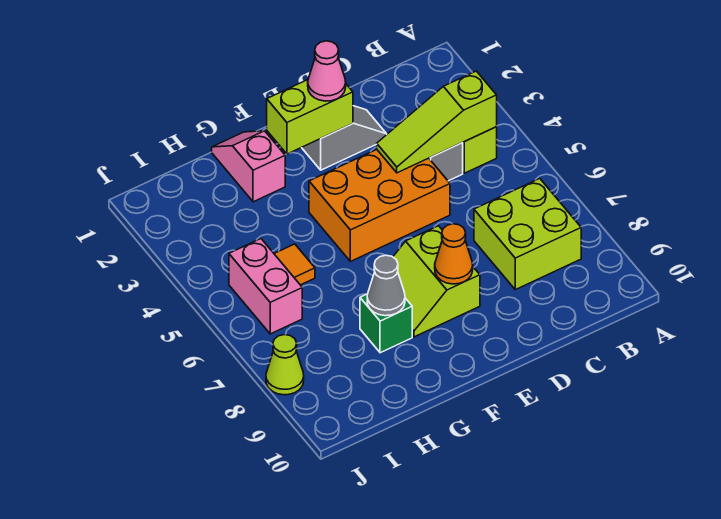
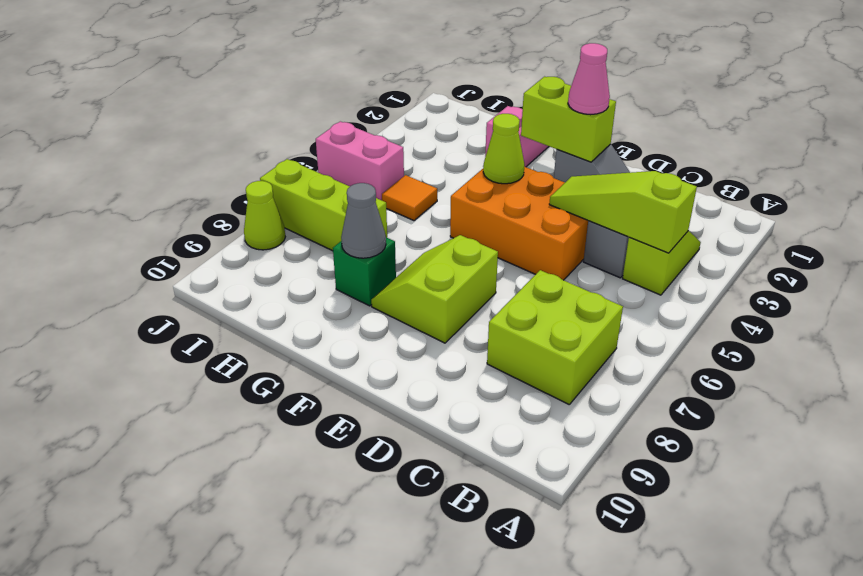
orange 1x1 cone [435,224,473,284] -> none
none -> lime 1x1 cone [483,114,524,184]
none -> lime 1x3 brick [260,159,387,251]
pink 1x2 brick [229,239,302,334] -> pink 1x2 brick turned to [316,121,404,200]

